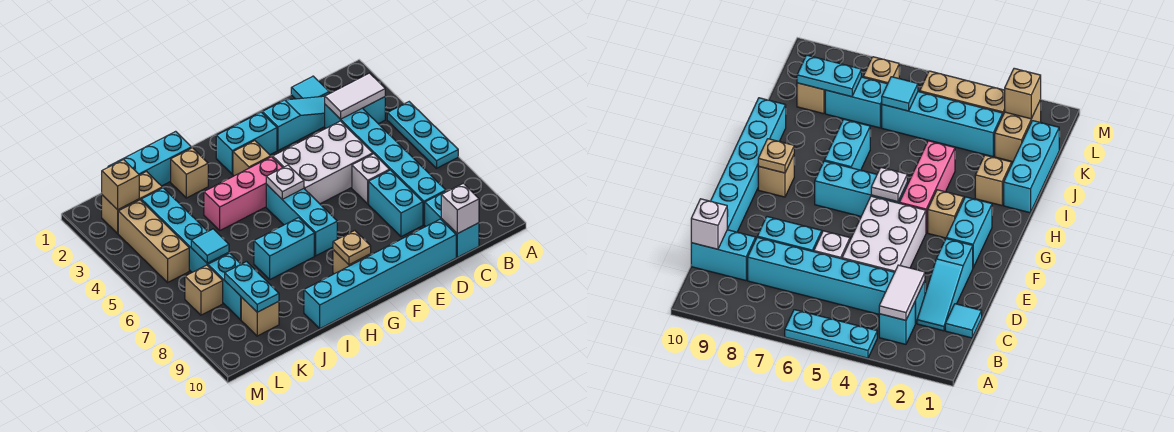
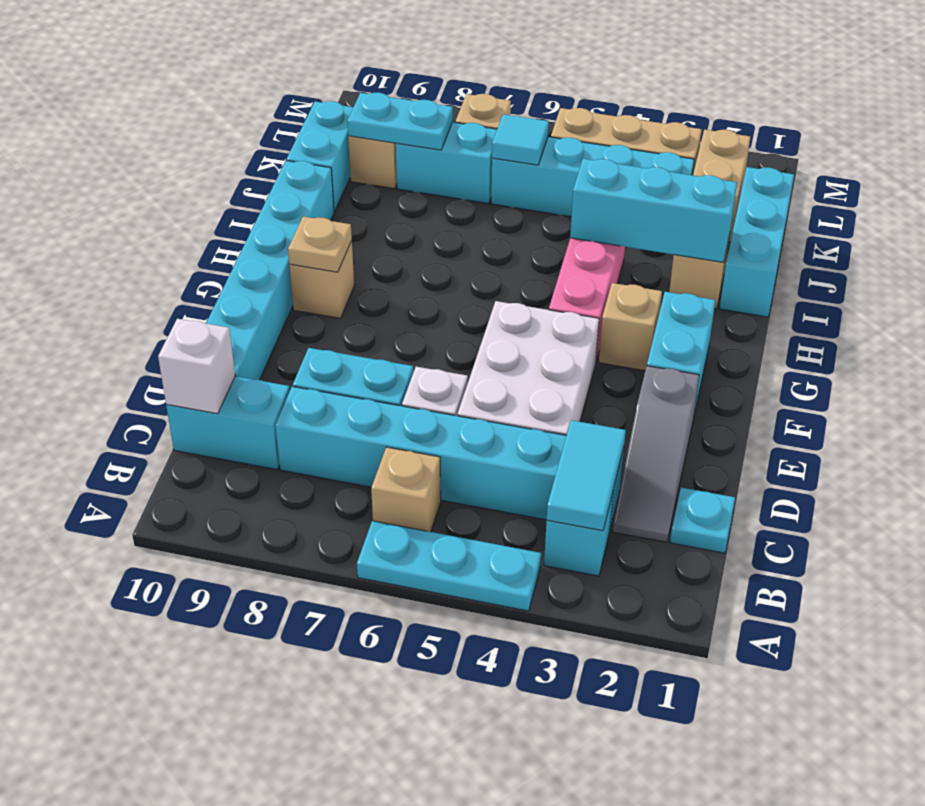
white 1x2 tile [325,73,385,119] -> cyan 1x2 tile [547,420,626,531]
cyan 1x1 tile [291,76,329,99] -> cyan 1x1 plate [670,488,735,553]
cyan 1x3 slope [262,96,325,151] -> grey 1x3 slope [613,366,699,542]
cyan 1x3 brick [266,185,337,256] -> cyan 1x3 brick moved to [570,159,737,263]
white 1x1 plate [266,165,304,199] -> none
cyan 1x2 brick [254,218,314,279] -> cyan 1x2 brick moved to [286,101,353,212]
tan 1x1 brick [102,160,139,210] -> tan 1x1 brick moved to [371,447,441,532]

